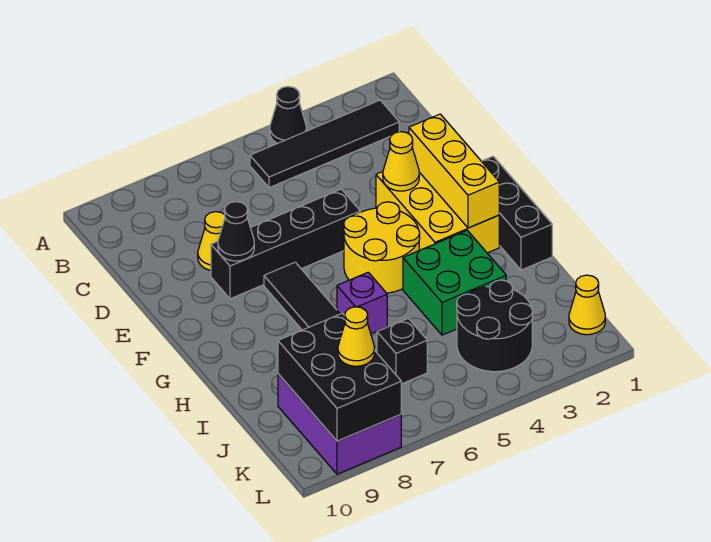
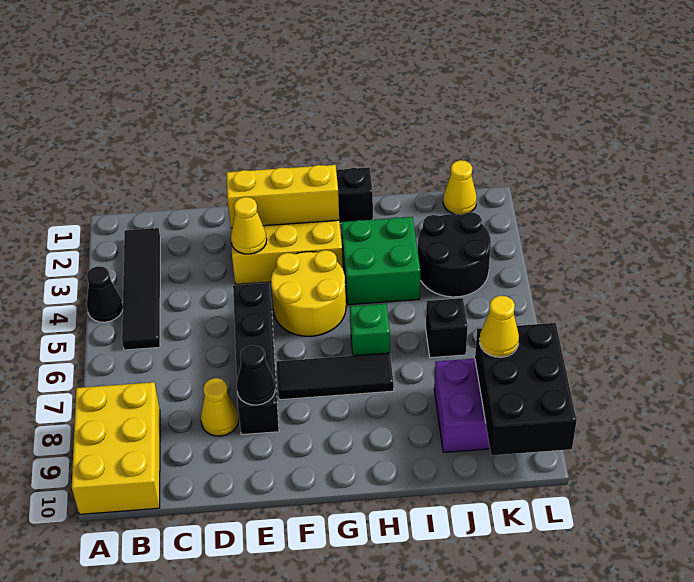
none -> yellow 2x3 brick [72,382,160,514]
purple 1x1 brick [337,272,387,334] -> green 1x1 brick [350,304,390,356]
black 2x3 brick [278,313,401,441] -> black 2x3 brick turned to [475,323,577,455]

